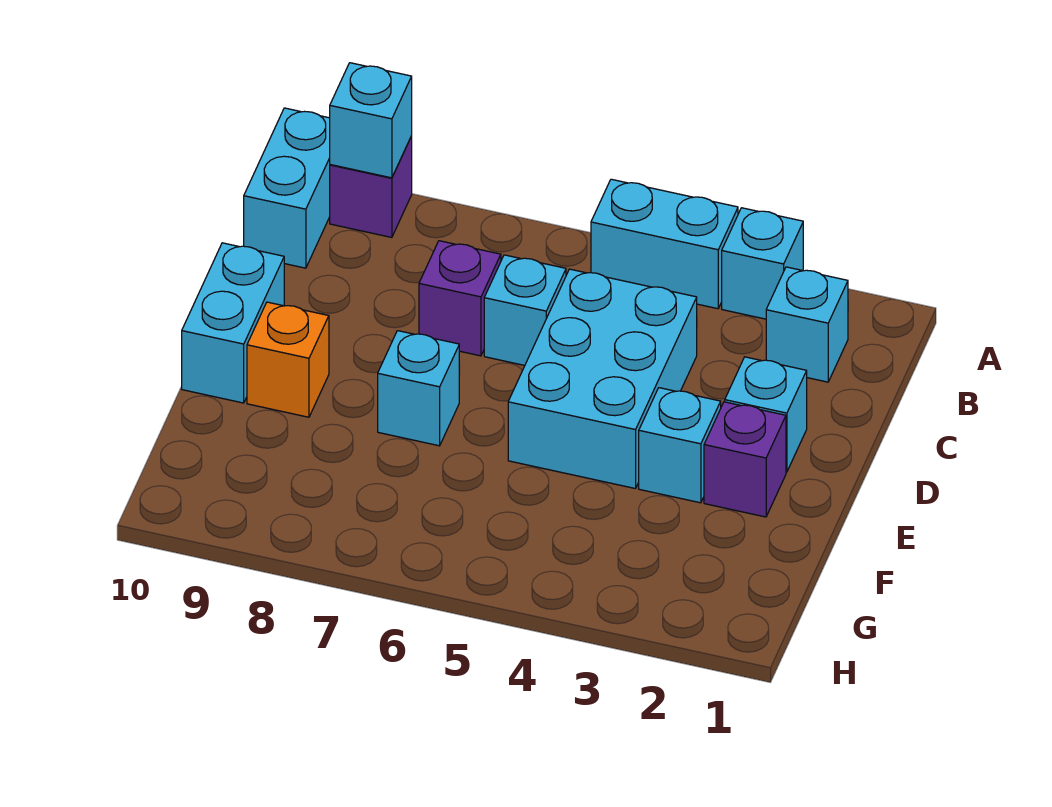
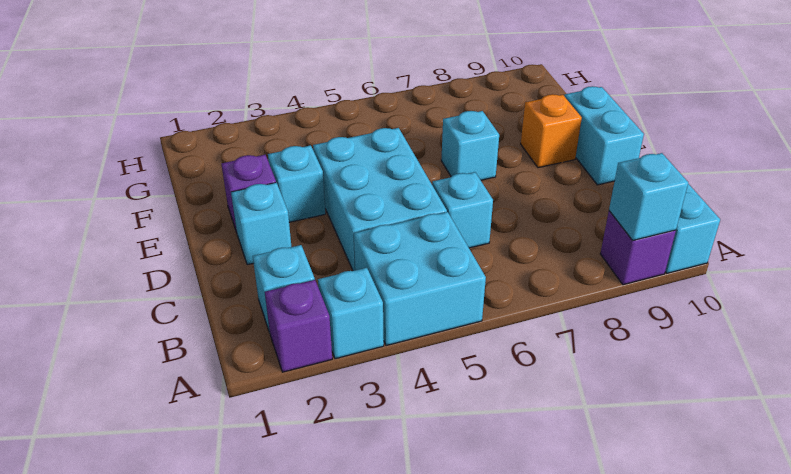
cyan 1x2 brick [591,179,738,309] -> cyan 2x2 brick [354,212,486,346]
purple 1x1 brick [419,241,501,356] -> purple 1x1 brick moved to [265,280,332,372]

